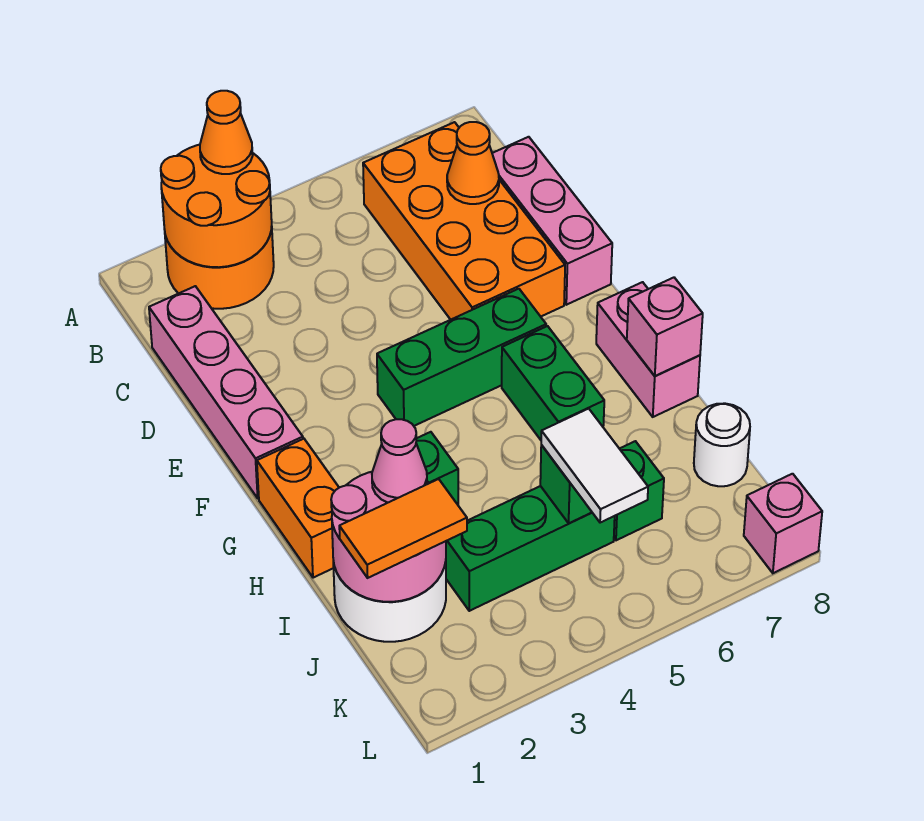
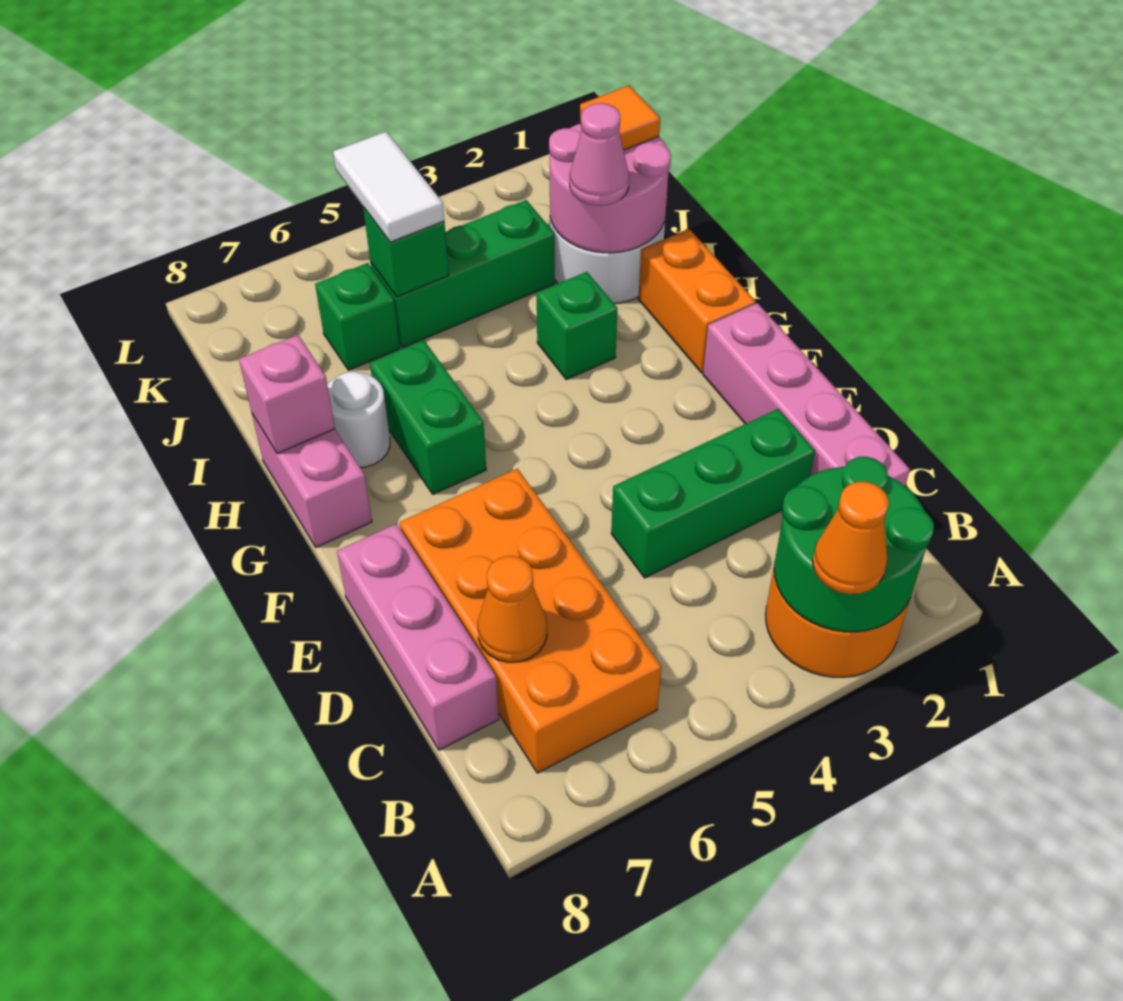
orange 2x2 round brick [161,145,272,267] -> green 2x2 round brick [774,457,934,632]
green 1x3 brick [377,289,546,426] -> green 1x3 brick moved to [611,409,815,578]
orange 1x2 tile [339,479,467,578] -> orange 1x1 tile [580,85,660,150]
white 1x1 round brick [694,403,750,486] -> white 1x1 round brick moved to [327,372,390,468]
pink 1x1 brick [744,474,822,573] -> none

